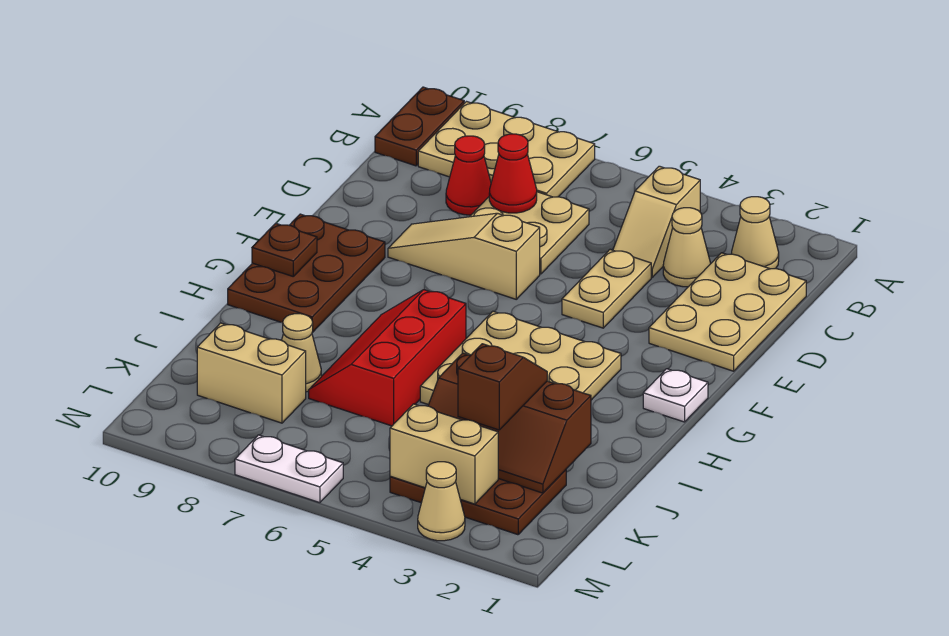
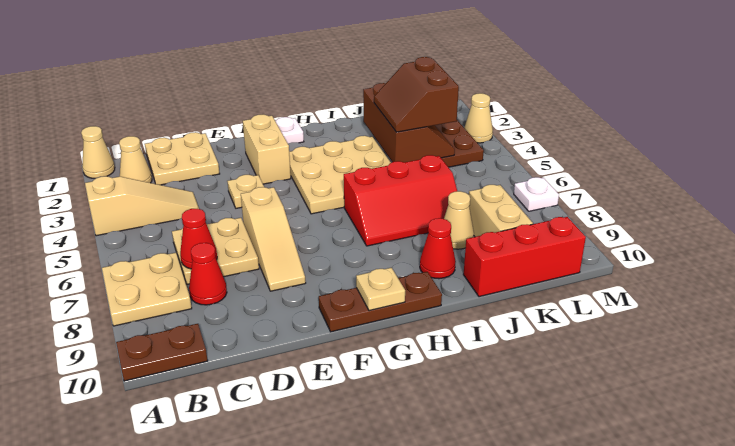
tan 2x3 plate [418,102,595,197] -> tan 2x2 plate [102,253,192,326]
tan 1x2 slope [613,166,700,277] -> tan 1x3 slope [85,176,199,236]
tan 2x3 plate [649,253,806,371] -> tan 2x2 plate [145,132,220,185]
tan 1x1 cone [663,208,711,287] -> tan 1x1 cone moved to [81,126,115,178]
tan 1x2 plate [562,250,651,328] -> tan 1x1 plate [227,175,264,208]
brown 2x3 plate [228,214,385,332] -> brown 1x3 plate [319,272,442,332]
brown 1x1 plate [252,223,317,276] -> tan 1x1 plate [356,268,405,311]
none -> red 1x1 cone [420,218,456,279]
brown 1x2 slope [458,344,547,430] -> brown 2x2 slope [374,57,459,132]
none -> red 1x3 brick [463,217,586,297]
tan 1x2 brick [390,404,498,504] -> tan 1x2 brick moved to [243,114,291,184]
white 1x2 plate [235,435,343,503] -> white 1x1 plate [514,177,559,211]

